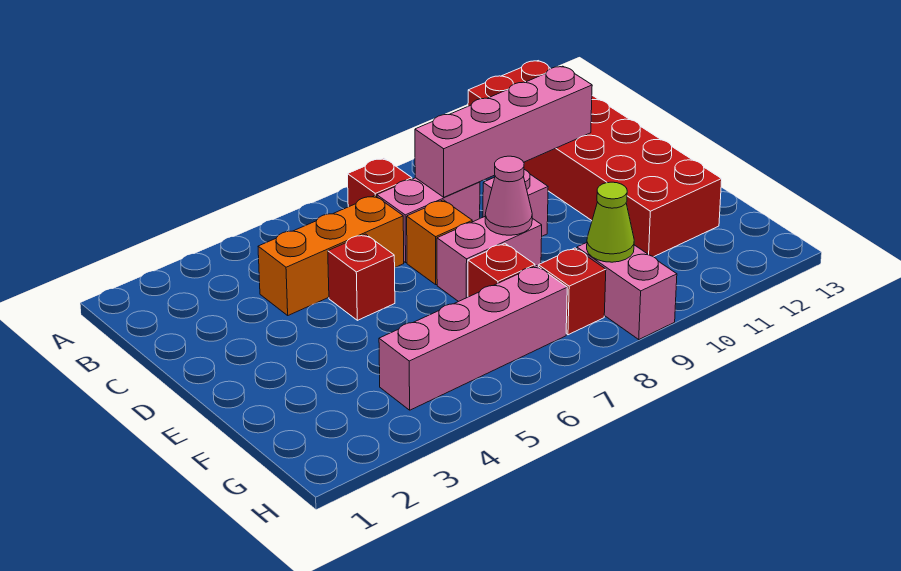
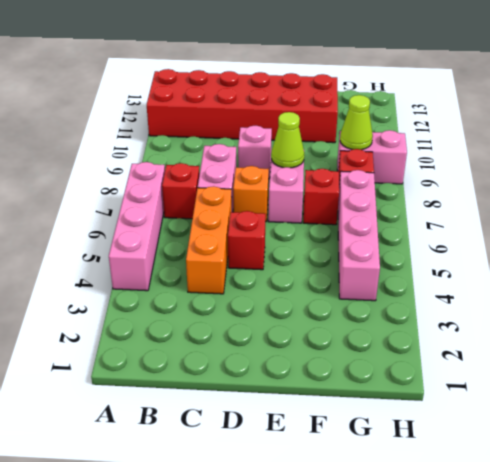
pink 1x4 brick [415,66,592,197] -> pink 1x4 brick moved to [109,162,165,291]
pink 1x1 cone [485,156,532,235] -> lime 1x1 cone [271,112,304,168]

